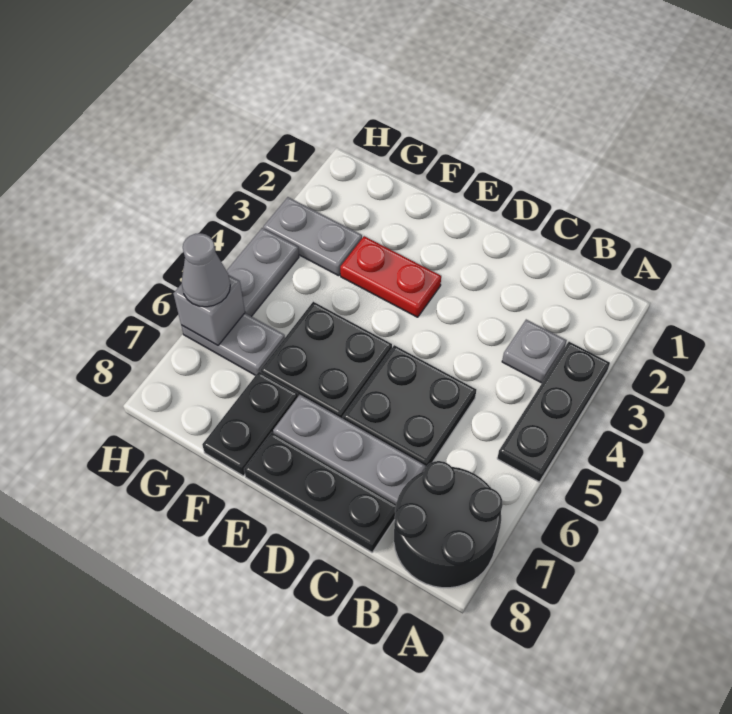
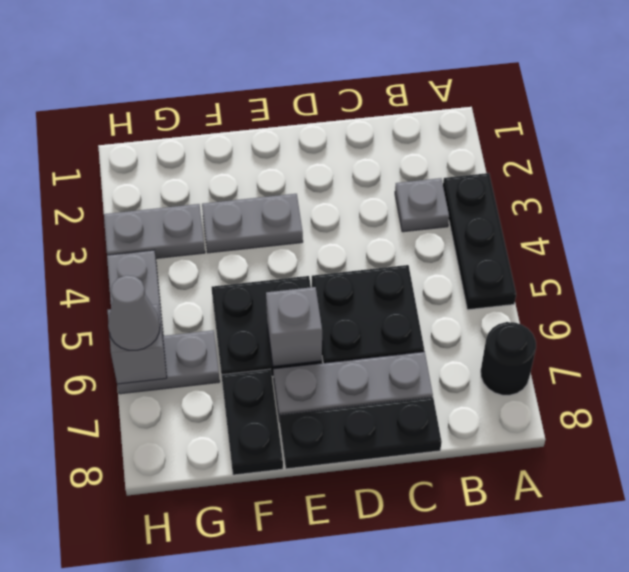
black 2x2 round brick [394,461,503,588] -> black 1x1 round brick [481,322,536,395]
red 1x2 plate [340,236,441,317] -> grey 1x2 plate [202,194,303,253]
none -> grey 1x1 brick [266,287,322,366]

